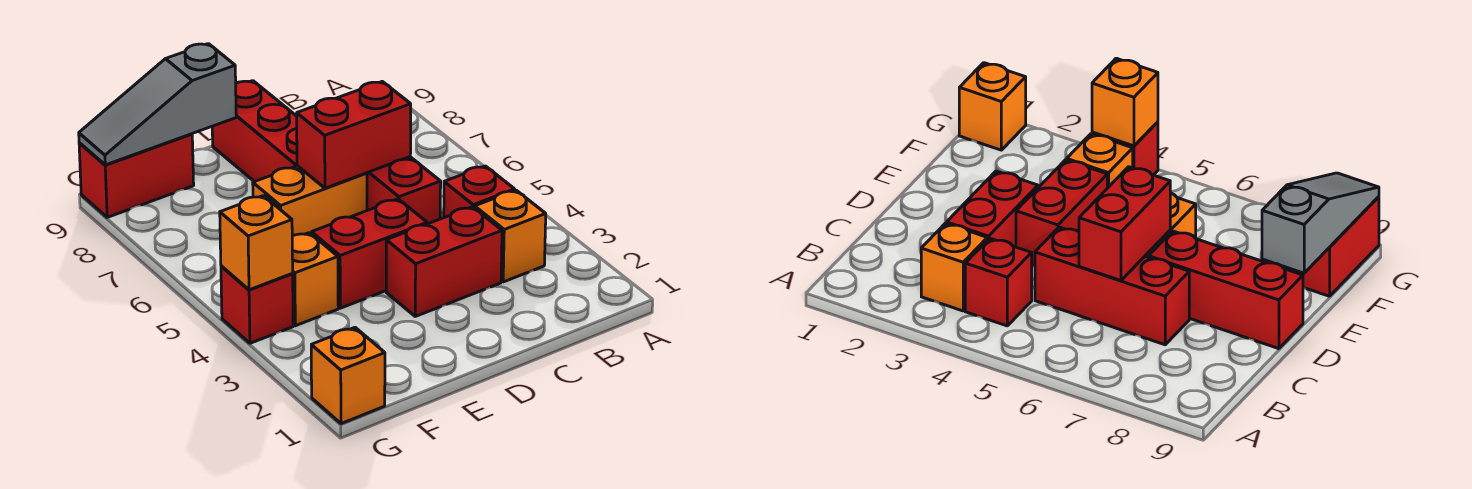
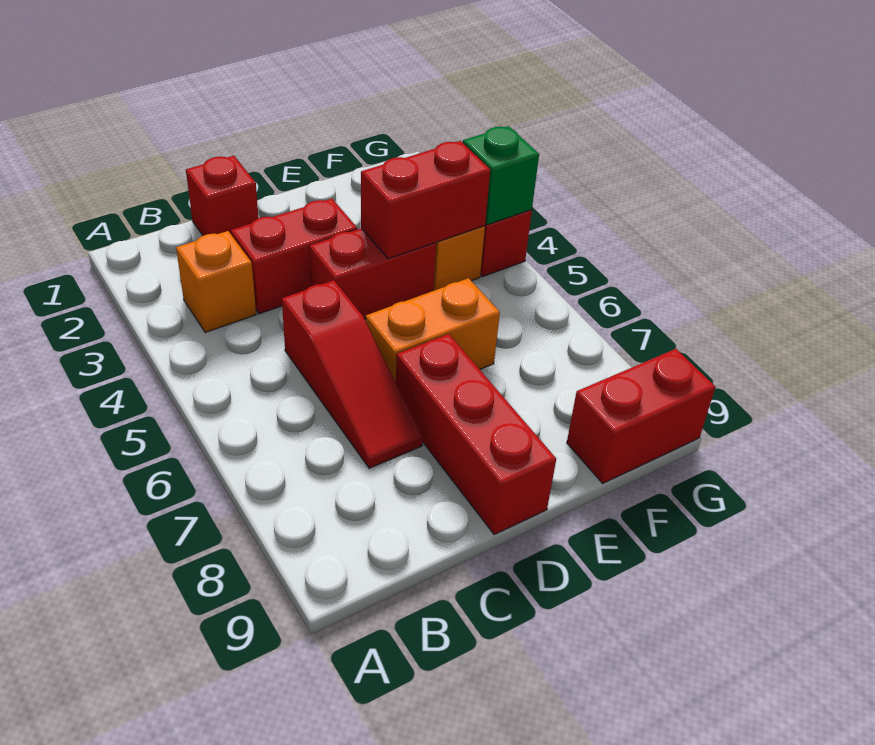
red 1x1 brick [444,166,515,218] -> red 1x1 brick moved to [186,156,259,236]
red 1x3 brick [367,157,441,224] -> red 1x3 slope [282,280,423,468]
red 1x2 brick [296,82,411,188] -> red 1x2 brick moved to [361,141,490,259]
grey 1x3 slope [79,44,236,165] -> none
orange 1x1 brick [311,328,385,424] -> none
orange 1x1 brick [220,196,293,290] -> green 1x1 brick [463,126,539,225]

